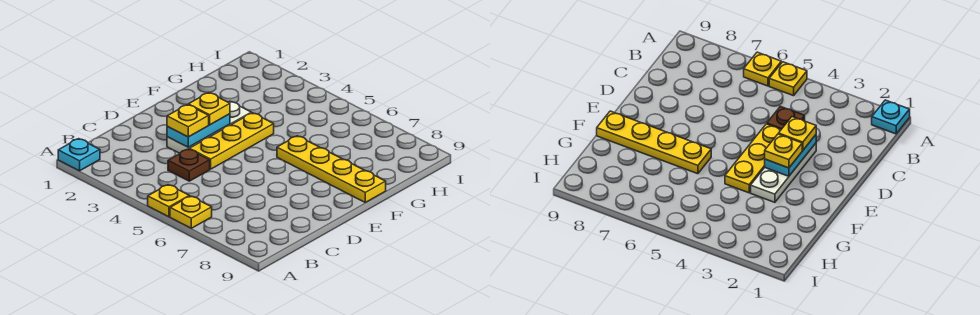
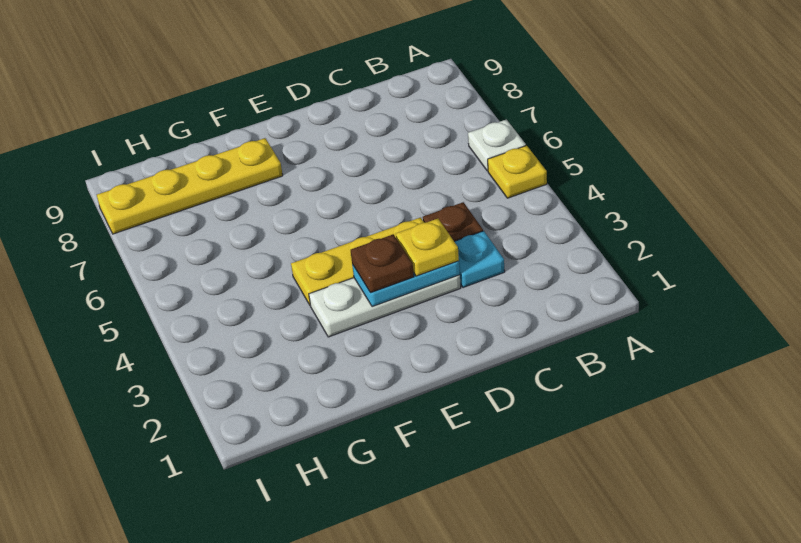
cyan 1x1 plate [58,139,100,171] -> cyan 1x1 plate moved to [454,231,505,288]
yellow 1x1 plate [170,196,212,228] -> white 1x1 plate [468,120,526,171]
yellow 1x1 plate [188,93,230,125] -> brown 1x1 plate [351,234,414,293]
yellow 1x4 plate [277,136,386,202] -> yellow 1x4 plate turned to [97,138,283,234]

